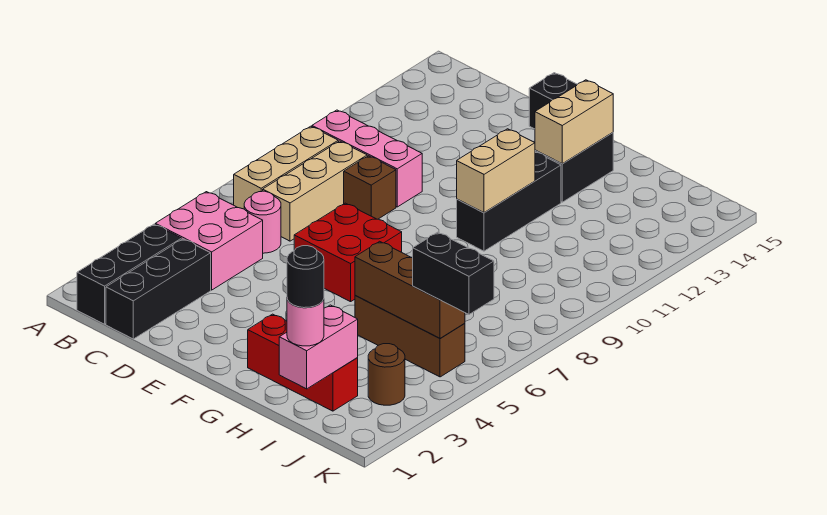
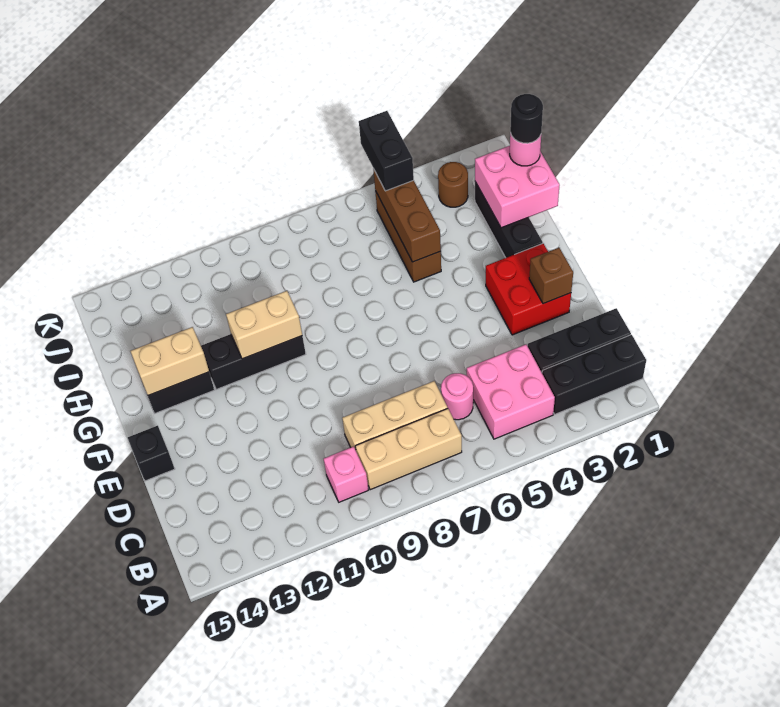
pink 1x3 brick [312,110,422,207] -> pink 1x1 brick [324,447,368,502]
brown 1x1 brick [344,156,396,219] -> brown 1x1 brick moved to [529,248,573,304]
red 2x2 brick [294,203,402,302] -> red 2x2 brick moved to [486,244,571,335]
red 1x3 brick [248,314,358,411] -> black 1x3 brick [475,182,543,258]
pink 1x2 brick [279,305,358,389] -> pink 2x2 brick [475,146,560,228]

